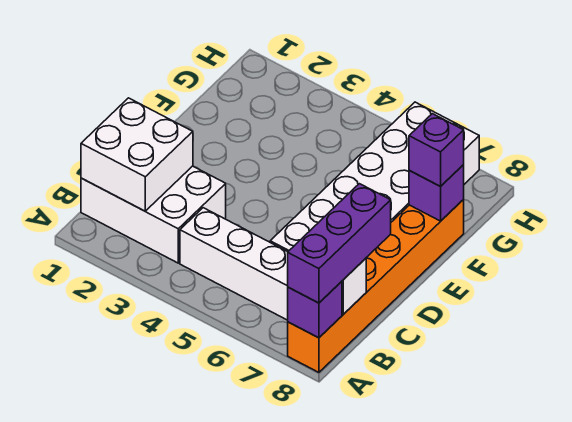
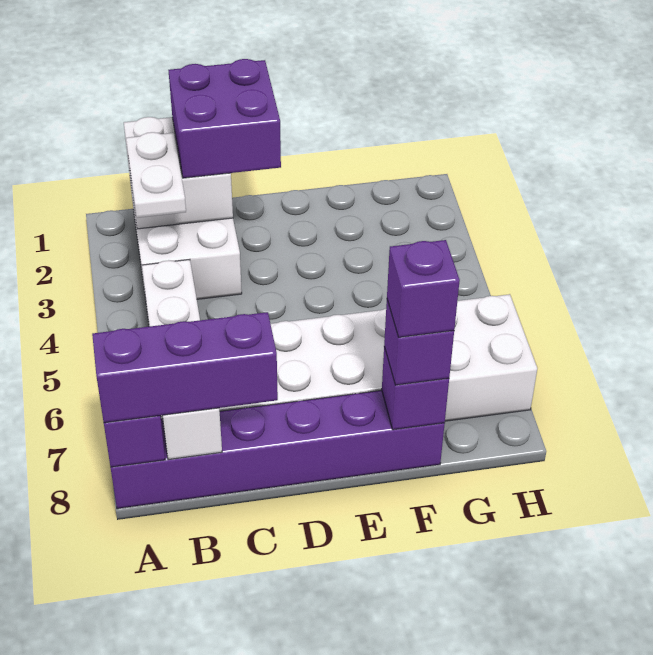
orange 1x6 brick [288,200,464,372] -> purple 1x6 brick [111,390,445,509]
none -> white 1x2 plate [126,132,186,218]
none -> purple 2x2 brick [168,59,281,178]
none -> purple 1x1 brick [387,240,460,337]

